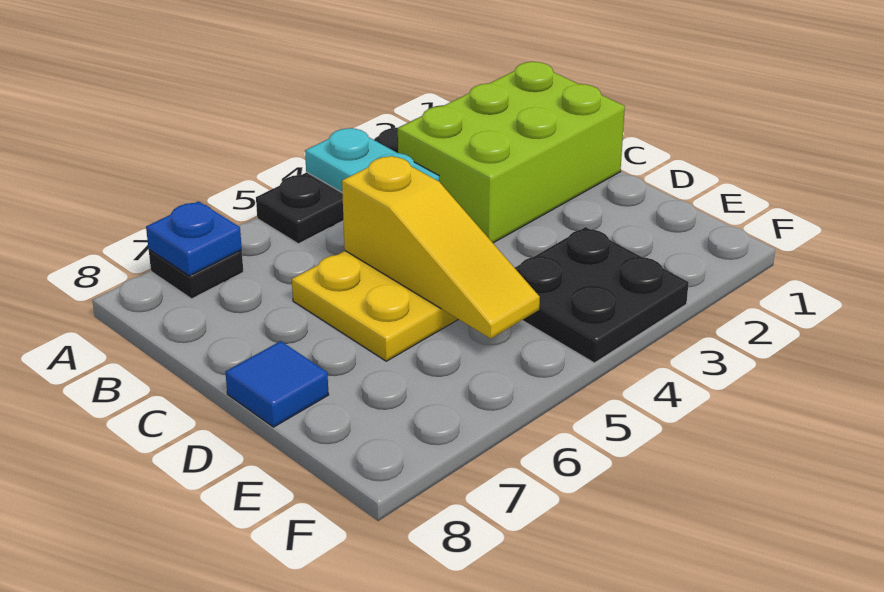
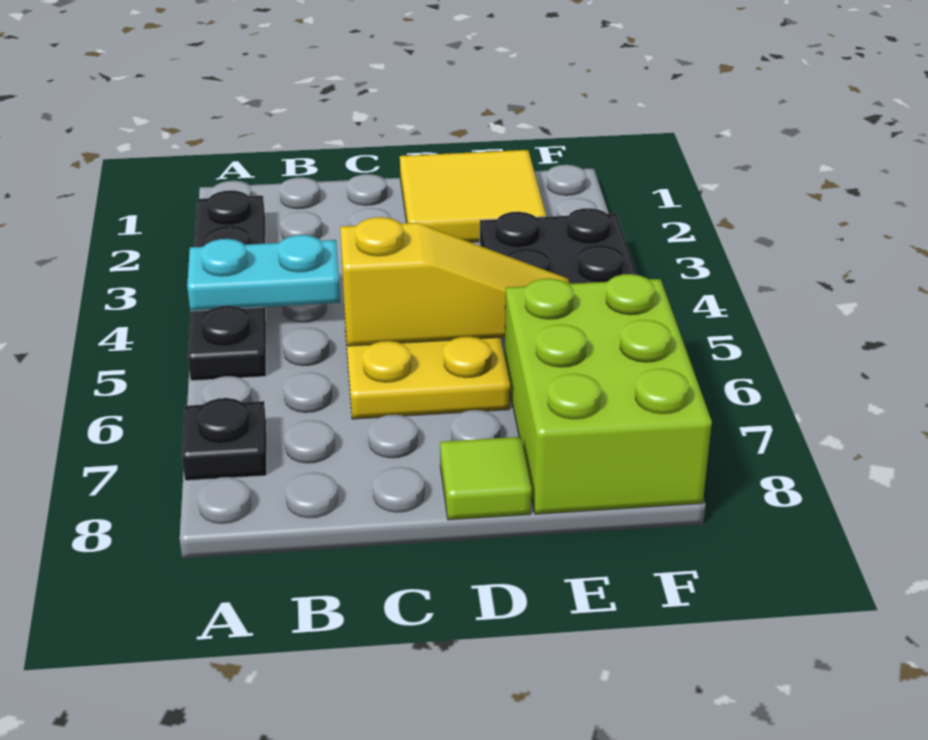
blue 1x1 plate [146,201,242,276] -> none
lime 2x3 brick [398,62,625,243] -> lime 2x3 brick moved to [505,274,712,514]
none -> yellow 2x2 tile [400,150,546,242]
blue 1x1 tile [225,341,329,427] -> lime 1x1 tile [440,437,532,520]

